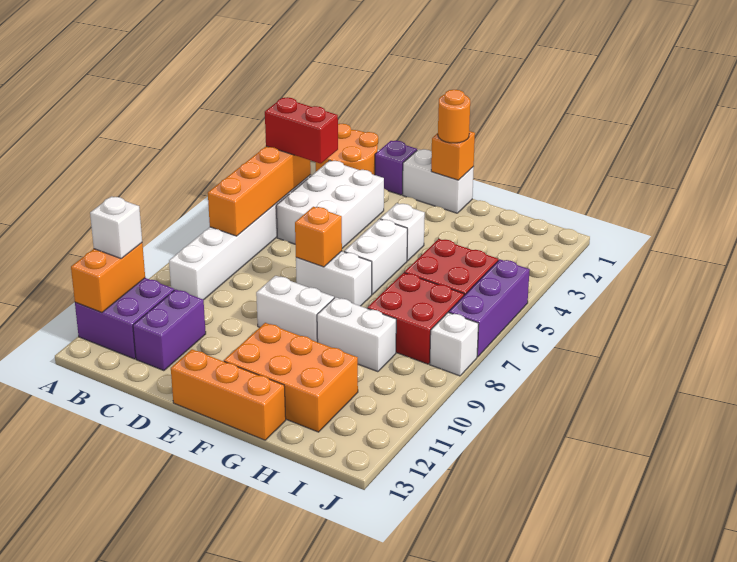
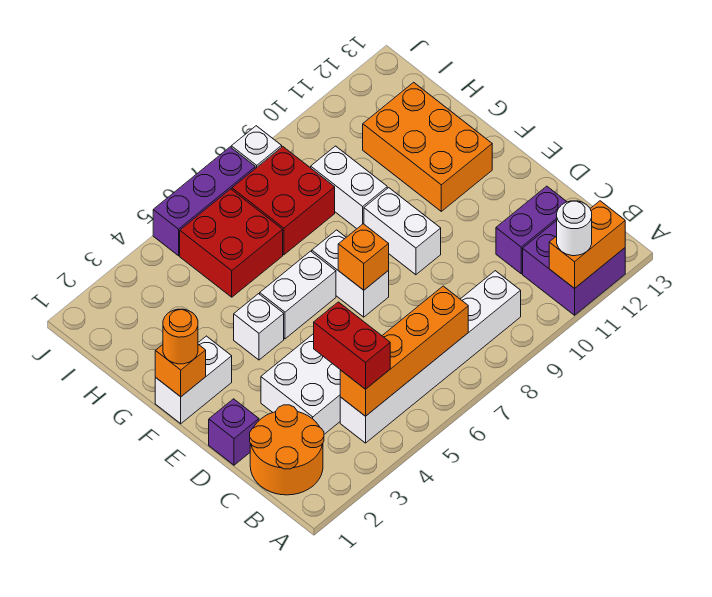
white 1x1 brick [90,196,142,259] -> white 1x1 round brick [557,201,592,256]
white 1x2 brick [403,149,474,213] -> white 1x2 brick turned to [155,336,232,424]
orange 1x3 brick [171,349,286,440] -> none

